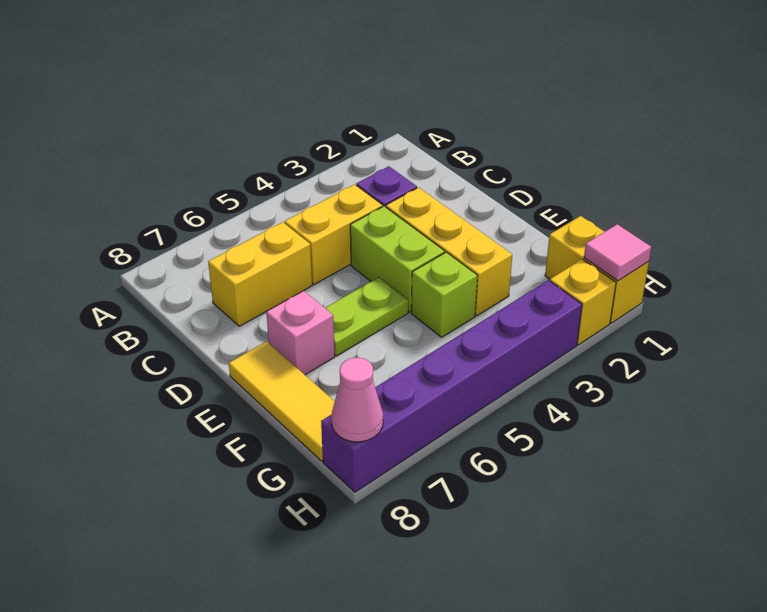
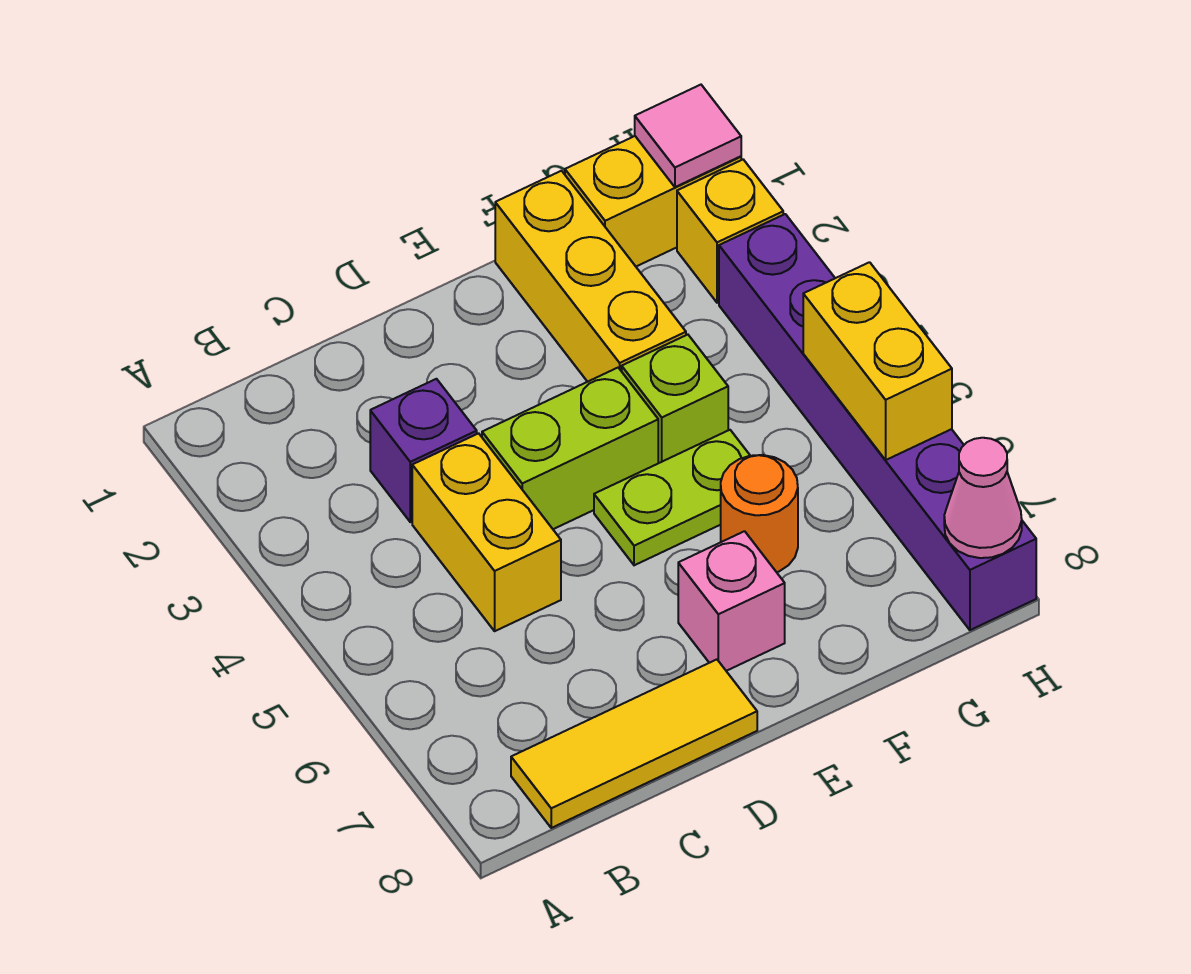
yellow 1x2 brick [208,222,312,326] -> yellow 1x2 brick moved to [803,262,952,460]
yellow 1x3 brick [386,188,512,316] -> yellow 1x3 brick turned to [495,171,686,382]
lime 1x2 plate [325,277,408,356] -> lime 1x2 plate turned to [594,430,750,565]
yellow 1x3 tile [229,341,335,461] -> yellow 1x3 tile moved to [511,660,757,828]
none -> orange 1x1 round brick [721,455,798,572]

